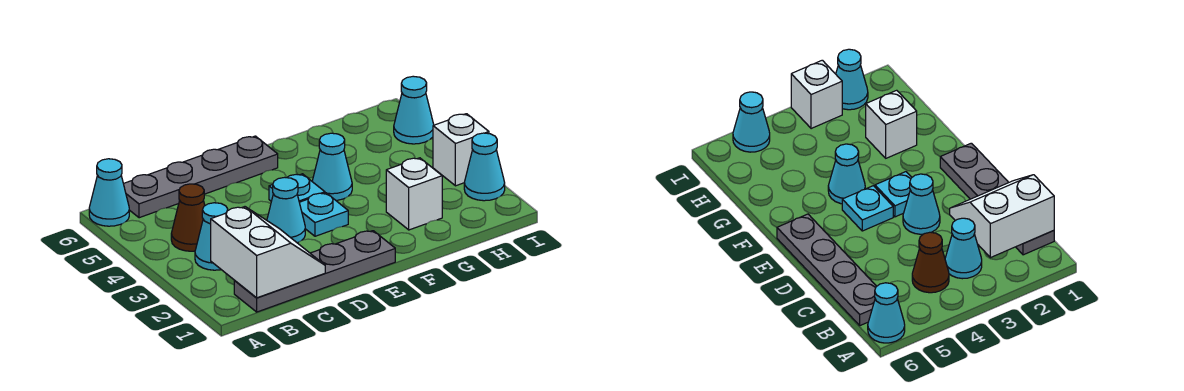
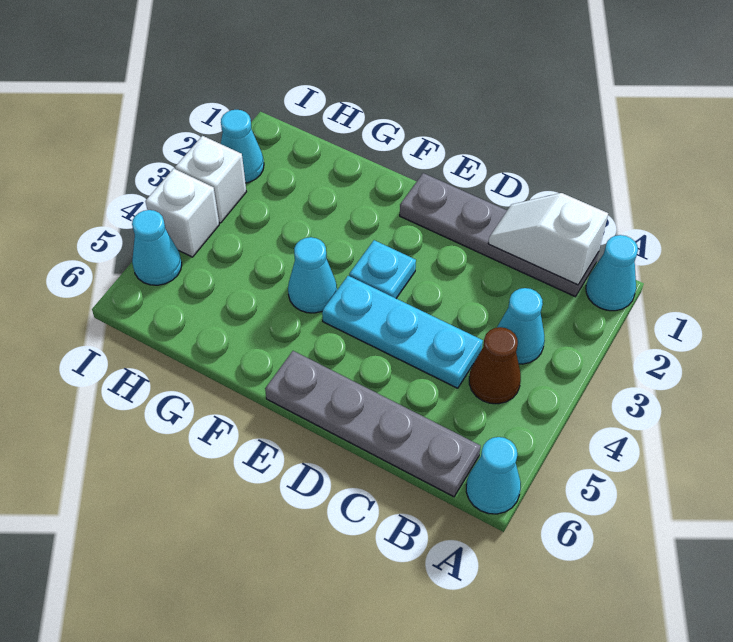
white 2x2 slope [211,207,325,298] -> white 1x2 slope [488,193,608,285]
cyan 1x1 cone [267,177,305,243] -> cyan 1x1 cone moved to [586,235,638,311]
cyan 1x1 plate [269,174,325,202] -> cyan 1x3 plate [322,276,483,388]
white 1x1 brick [386,158,442,230] -> white 1x1 brick moved to [145,169,219,257]

